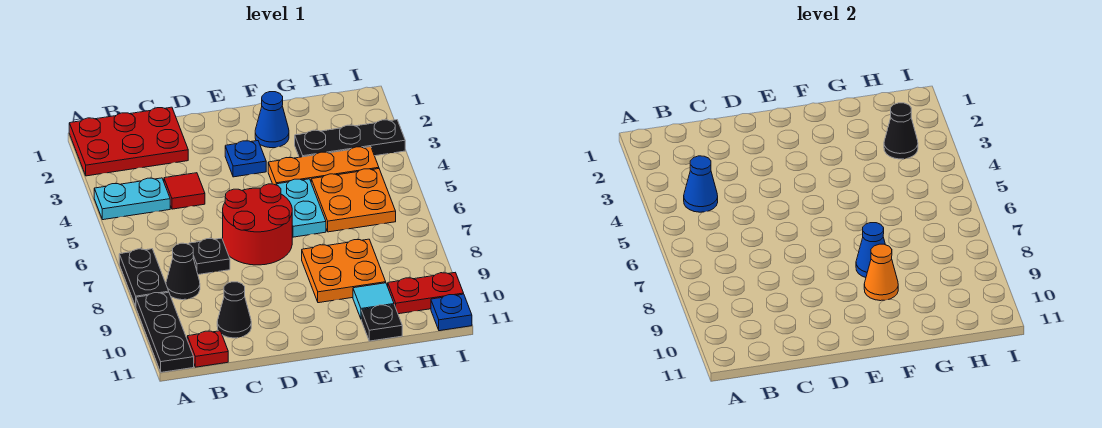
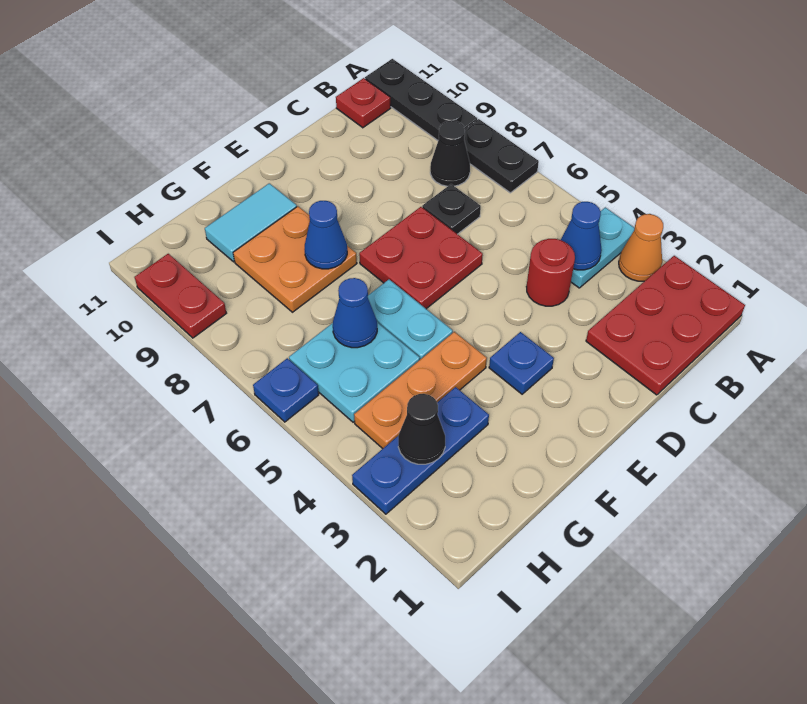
red 1x1 tile [164,173,205,209] -> red 1x1 round brick [526,239,575,306]
black 1x1 cone [217,282,251,338] -> none
red 2x2 round brick [223,184,292,265] -> red 2x2 plate [359,207,483,309]
blue 1x1 cone [255,92,289,148] -> blue 1x1 cone moved to [333,278,377,348]
orange 1x1 cone [864,244,898,301] -> orange 1x1 cone moved to [619,214,663,281]
black 1x3 plate [295,120,405,157] -> blue 1x3 plate [352,387,489,514]
orange 2x2 plate [311,169,396,232] -> cyan 2x2 plate [289,322,420,422]
cyan 1x1 tile [353,283,394,318] -> cyan 1x2 tile [205,183,297,262]
black 1x1 plate [361,305,402,341] -> none
red 1x2 plate [388,273,464,314] -> red 1x2 plate turned to [134,254,226,338]
blue 1x1 plate [431,294,472,331] -> blue 1x1 plate moved to [253,358,319,422]

